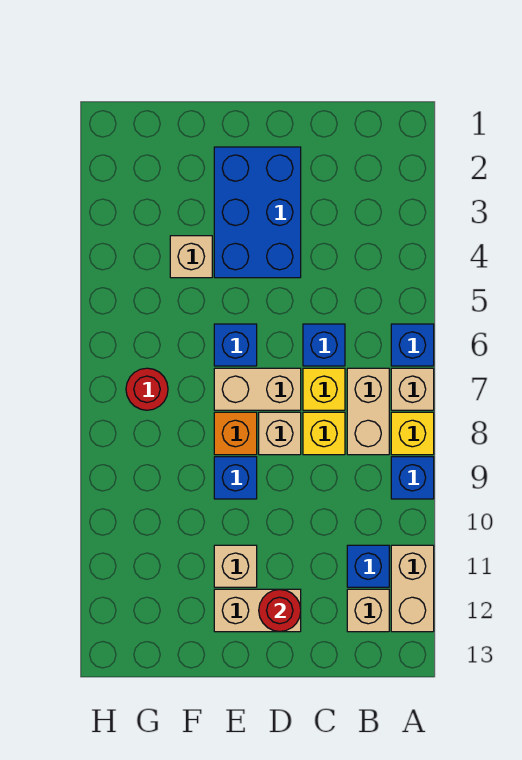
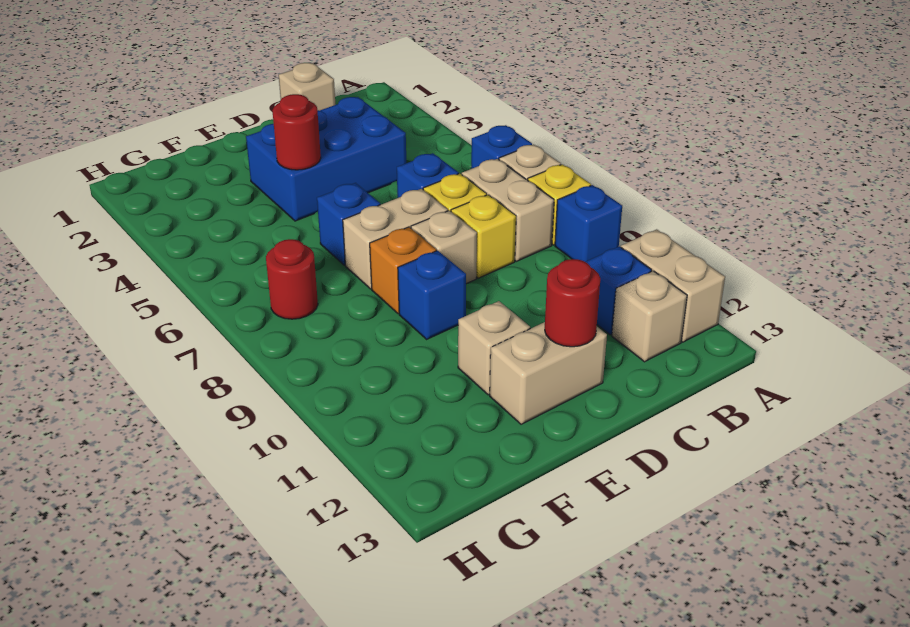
blue 2x3 brick [214,147,301,278] -> blue 2x3 brick turned to [246,97,406,221]
none -> red 1x1 round brick [272,94,321,170]
tan 1x1 brick [170,236,212,278] -> tan 1x1 brick moved to [279,63,335,111]

